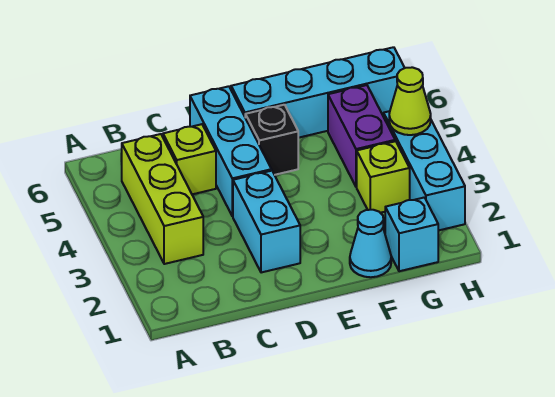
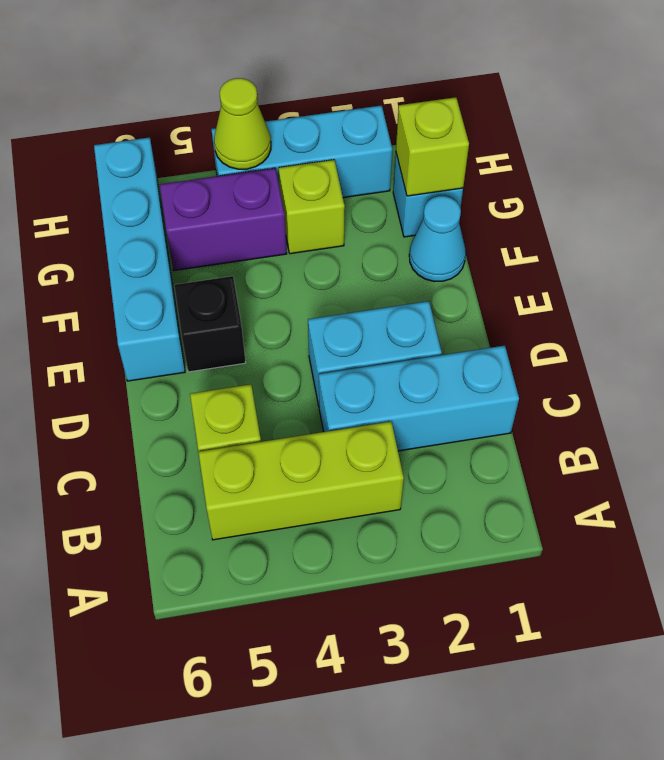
cyan 1x3 brick [190,86,272,216] -> cyan 1x3 brick moved to [319,346,519,451]
none -> lime 1x1 brick [396,97,469,196]

